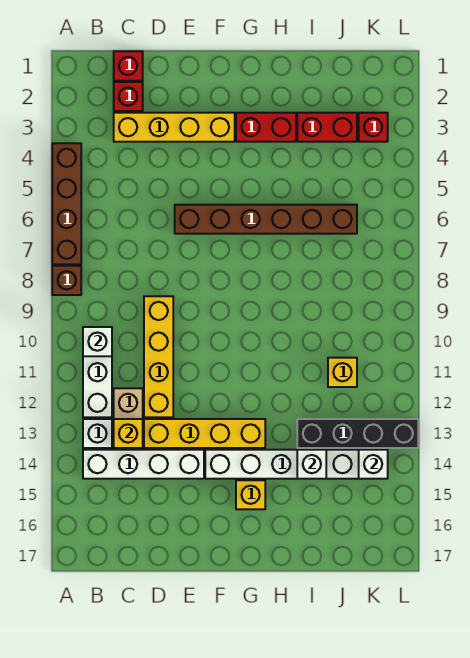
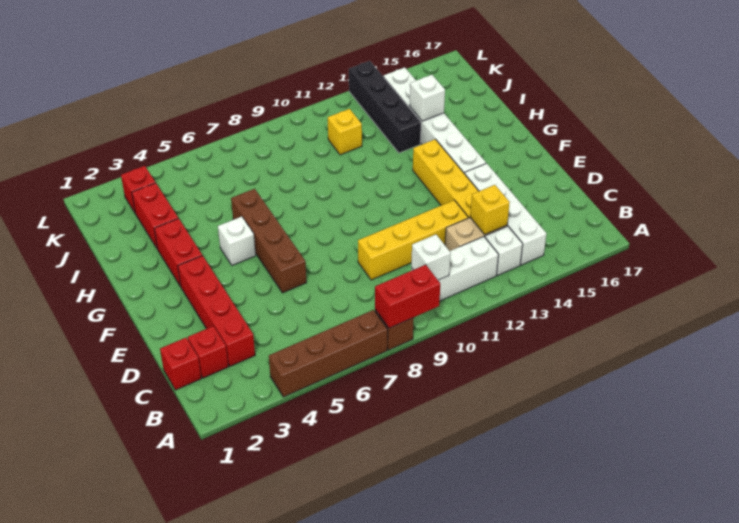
none -> red 1x2 brick [375,265,440,328]
yellow 1x4 brick [114,113,235,142] -> red 1x4 brick [178,256,255,366]
brown 1x6 brick [175,205,357,234] -> brown 1x4 brick [231,189,306,293]
yellow 1x1 brick [236,480,265,509] -> none
white 1x1 brick [359,450,388,479] -> white 1x1 brick moved to [218,217,256,265]

